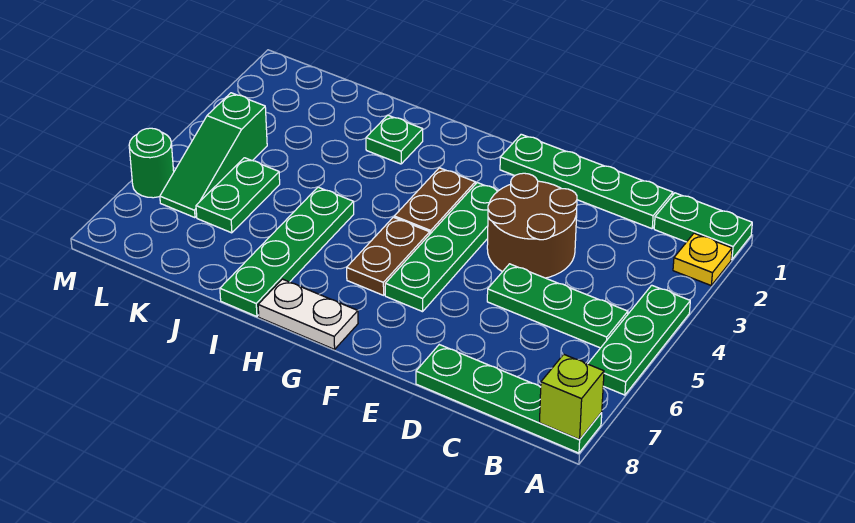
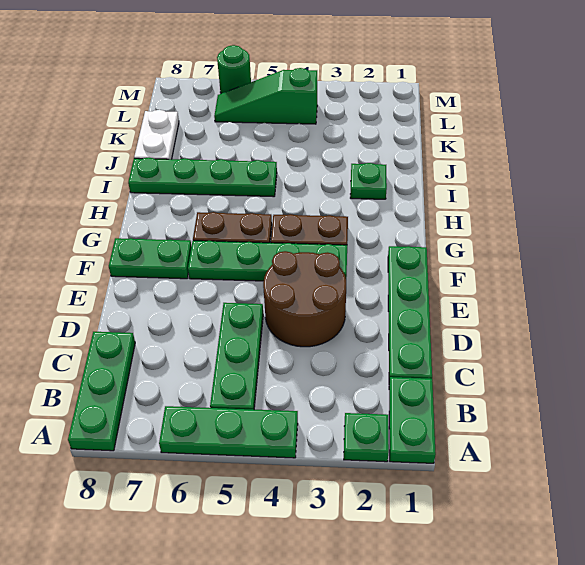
yellow 1x1 plate [673,233,732,285] -> green 1x1 plate [344,413,389,462]
green 1x4 plate [416,345,602,453] -> green 1x3 plate [68,332,135,451]
lime 1x1 brick [540,355,604,440] -> none
white 1x2 plate [258,279,358,349] -> white 1x2 plate moved to [134,110,179,159]
green 1x2 plate [196,158,280,233] -> green 1x2 plate moved to [109,238,192,279]

